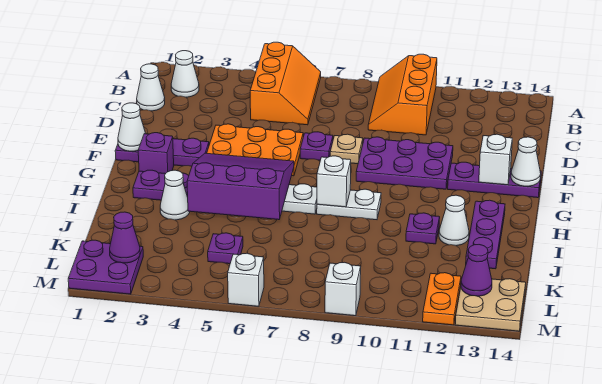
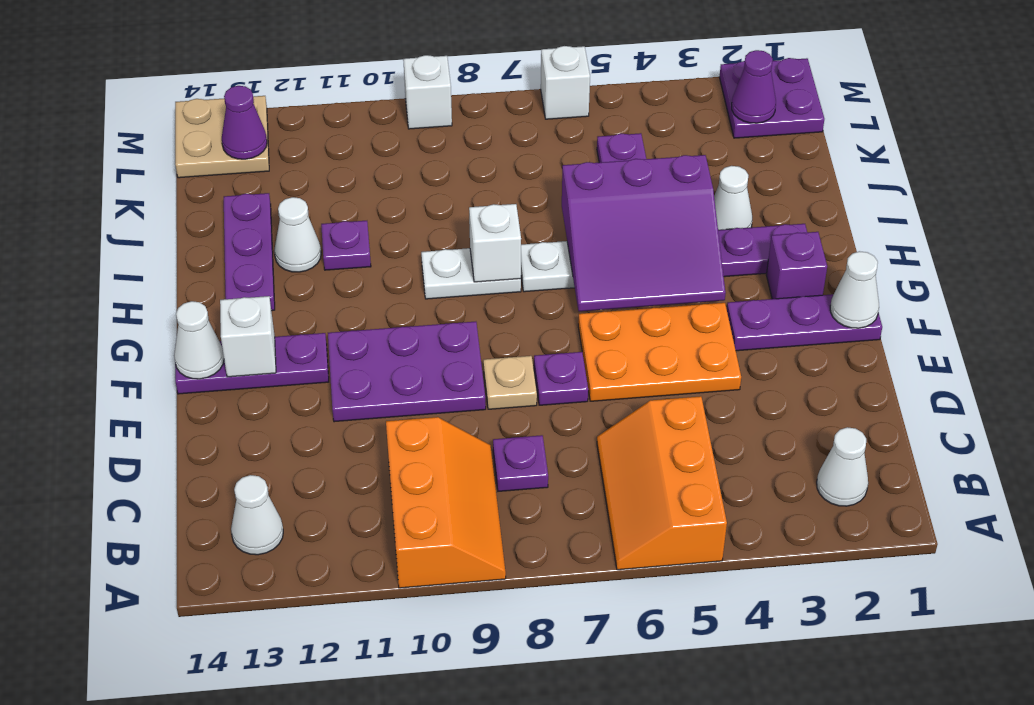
white 1x1 cone [137,64,165,111] -> white 1x1 cone moved to [231,475,283,555]
none -> purple 1x1 plate [493,435,548,491]
orange 1x2 plate [423,273,461,325] -> none

